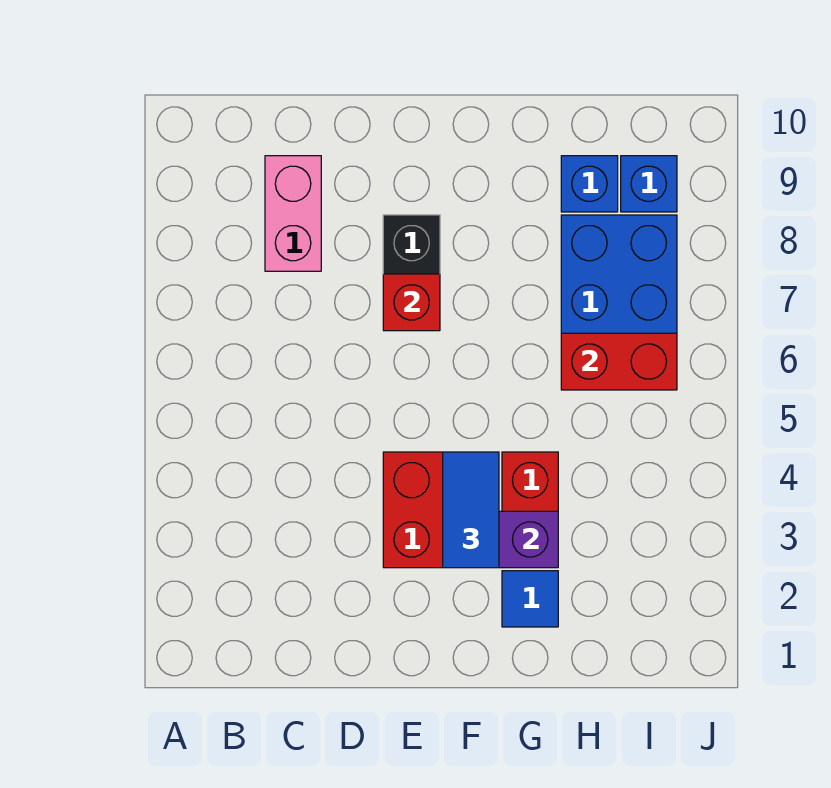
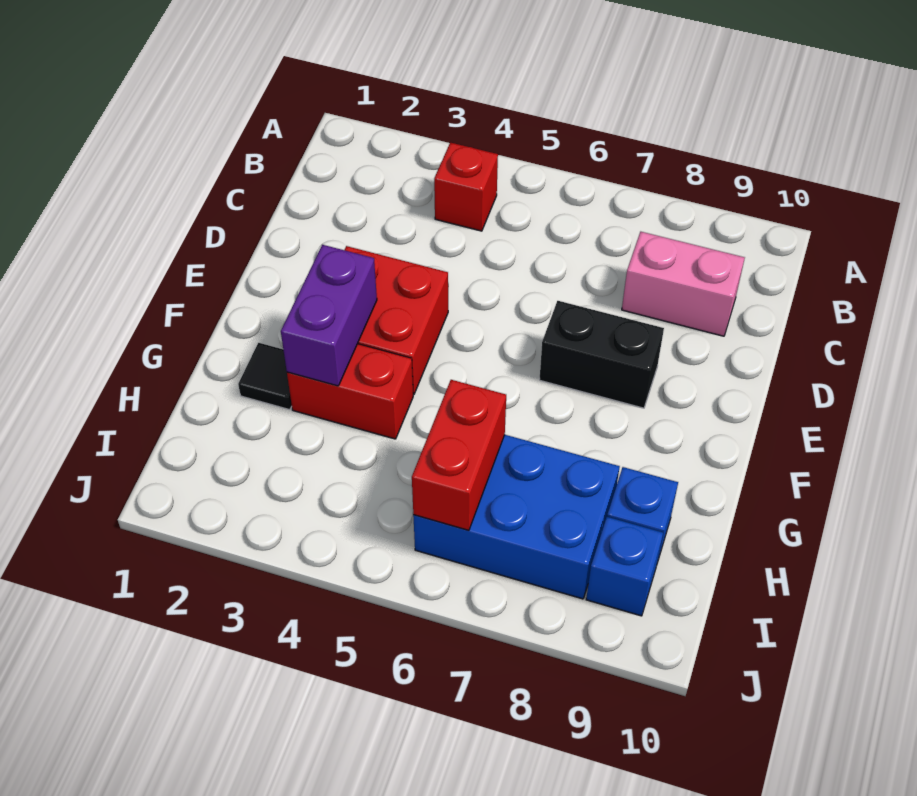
red 1x1 brick [383,274,440,331] -> red 1x1 brick moved to [434,143,498,231]
blue 1x2 tile [443,452,499,568] -> none
blue 1x1 tile [502,571,558,627] -> black 1x1 tile [238,343,292,410]

